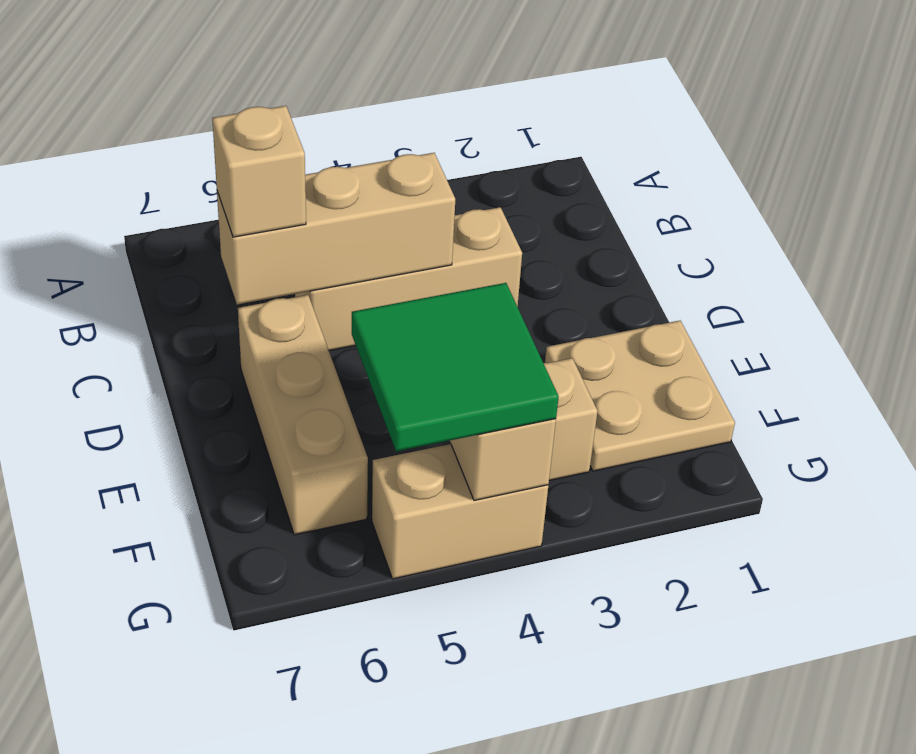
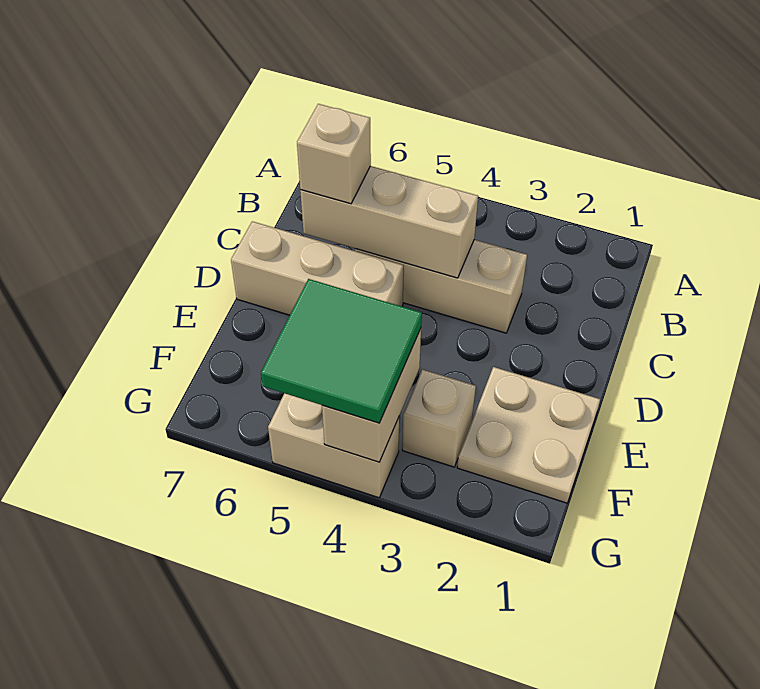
tan 1x3 brick [238,295,368,535] -> tan 1x3 brick turned to [231,221,404,315]

